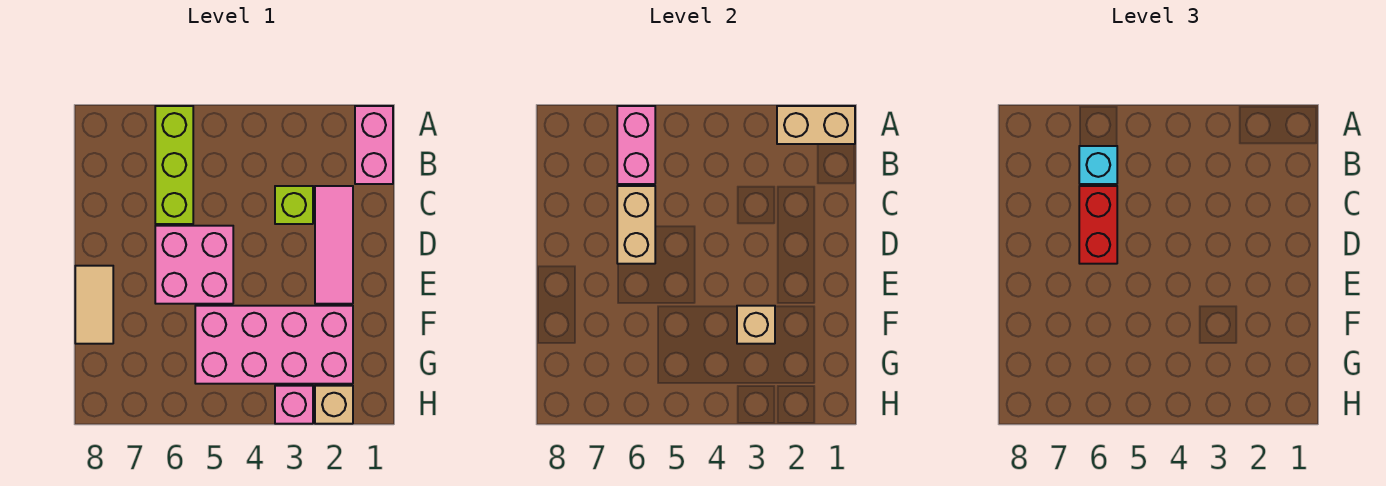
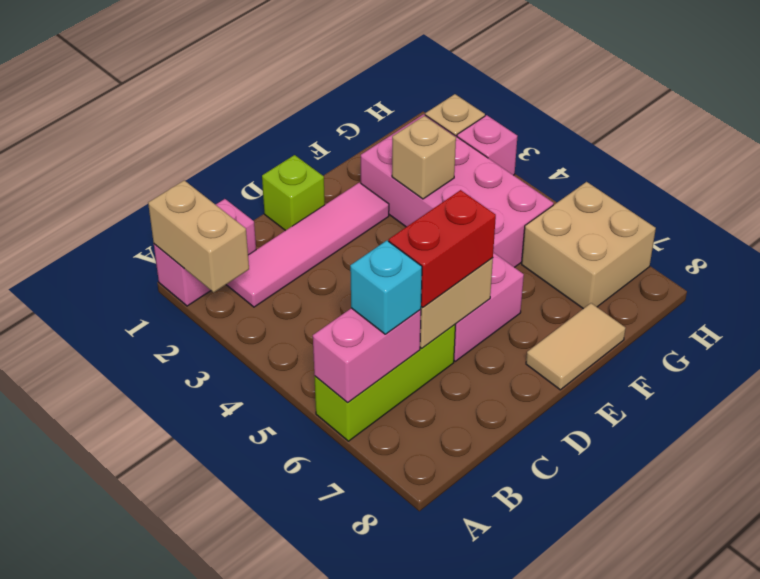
pink 1x3 tile [315,186,353,304] -> pink 1x4 tile [226,183,389,307]
lime 1x1 brick [275,186,313,224] -> lime 1x1 brick moved to [262,155,325,231]
none -> tan 2x2 brick [522,182,656,309]

